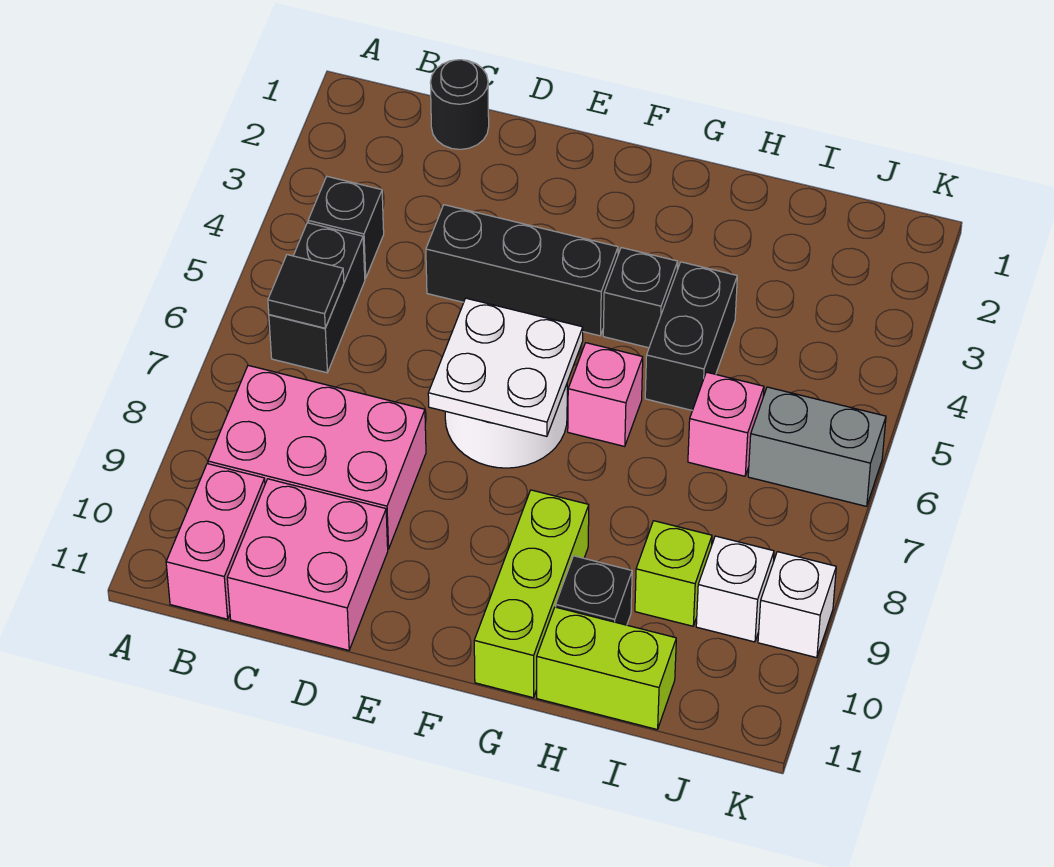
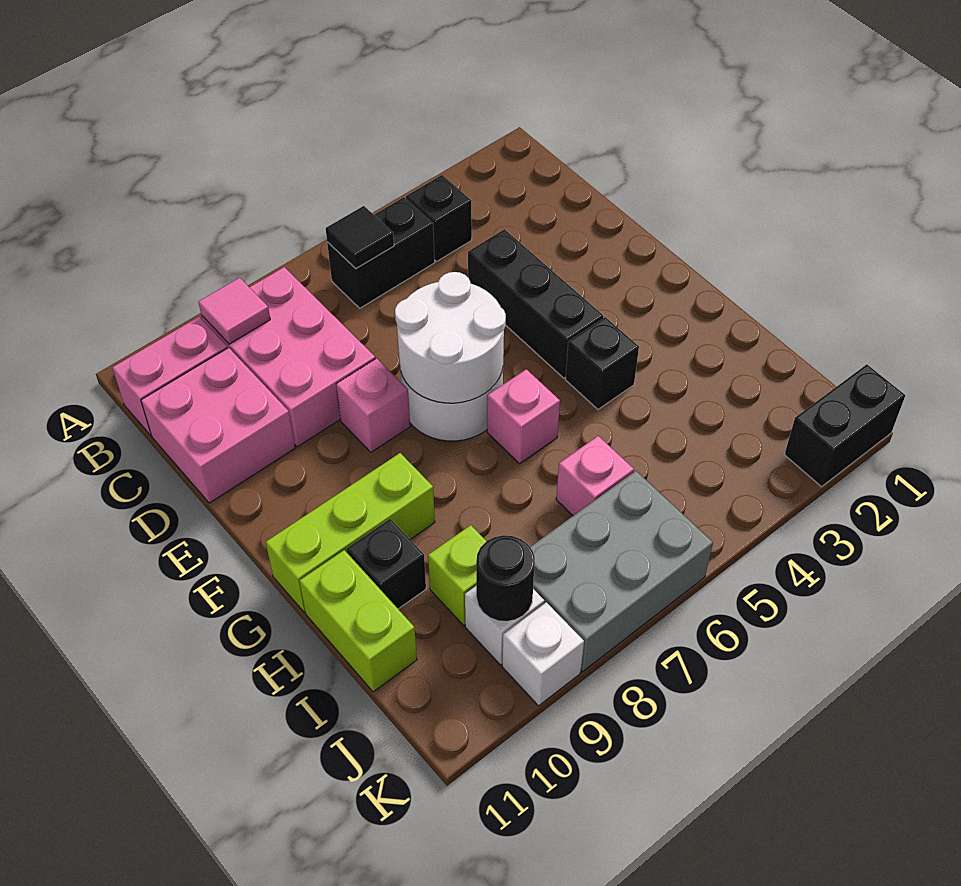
none -> pink 1x1 tile [199,278,270,344]
black 1x1 round brick [430,60,489,149] -> black 1x1 round brick moved to [476,535,535,622]
white 2x2 plate [428,298,583,436] -> white 2x2 round brick [395,272,506,403]
none -> pink 1x1 brick [336,358,410,452]
black 1x2 brick [645,262,737,410] -> black 1x2 brick moved to [784,364,905,487]
grey 1x2 brick [748,387,886,506] -> grey 2x3 brick [530,471,713,672]

